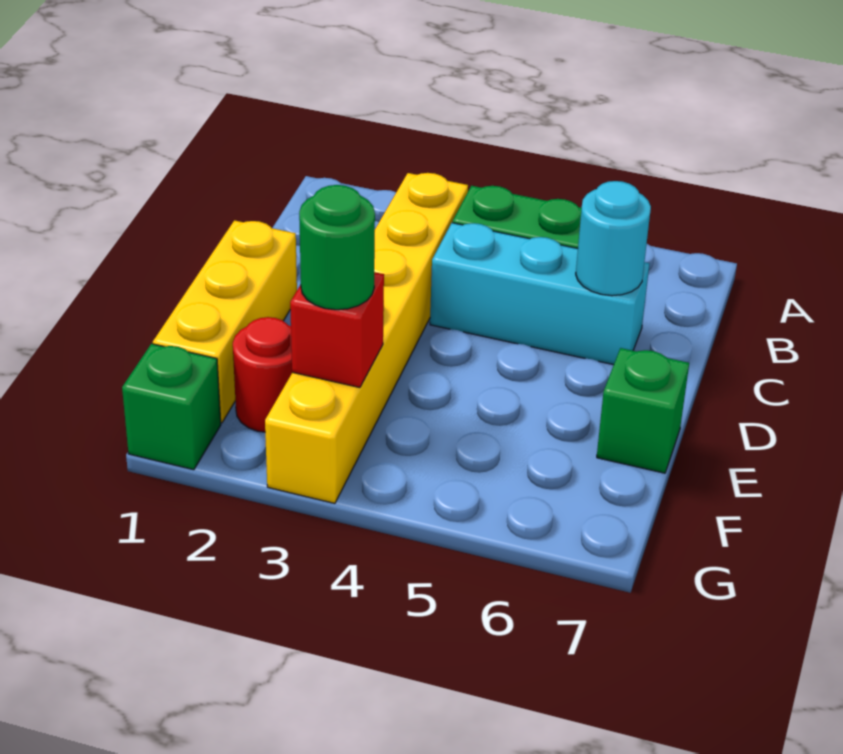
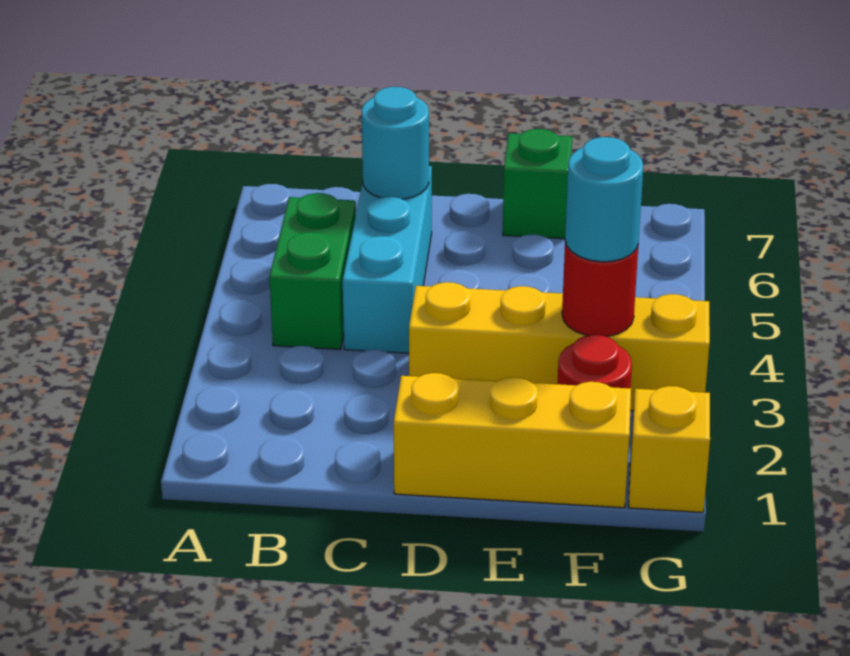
yellow 1x6 brick [265,173,468,503] -> yellow 1x4 brick [409,282,710,411]
red 1x1 brick [290,272,384,388] -> red 1x1 round brick [562,241,638,336]
green 1x1 round brick [299,185,375,310] -> cyan 1x1 round brick [565,137,643,262]
green 1x1 brick [122,344,221,470] -> yellow 1x1 brick [629,386,710,512]

